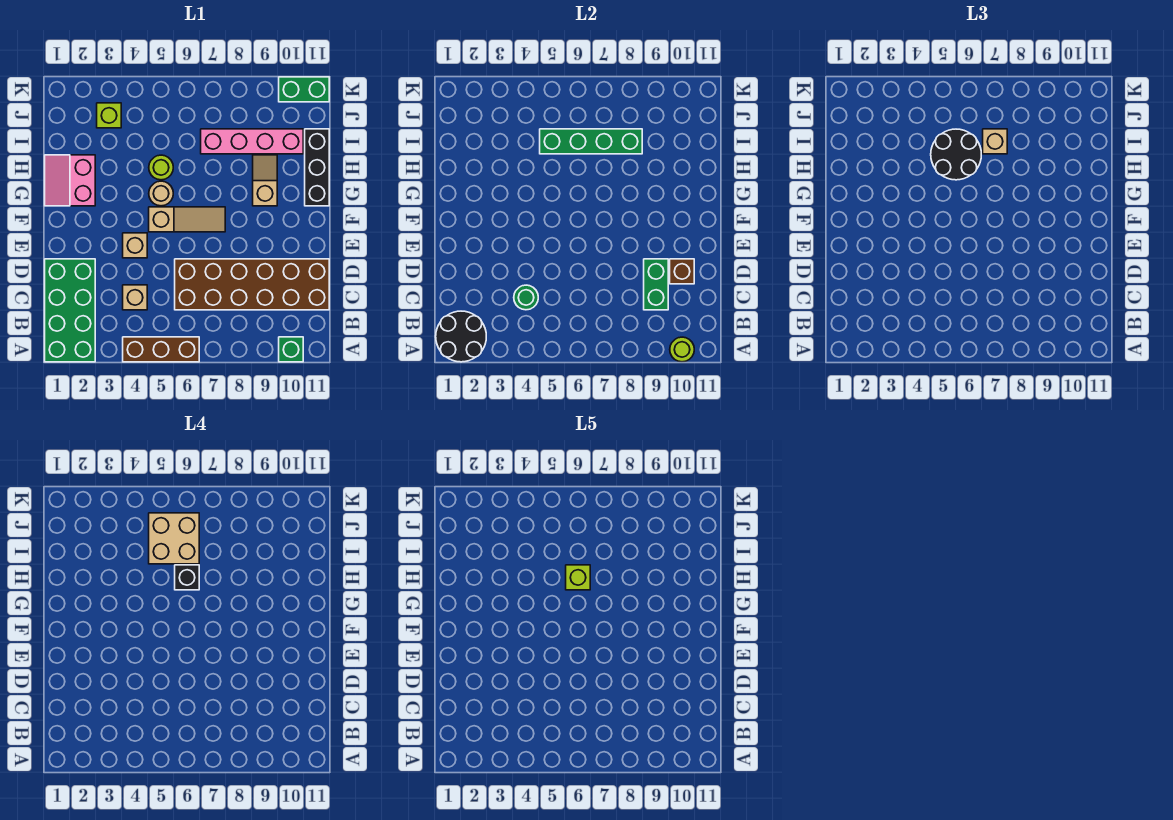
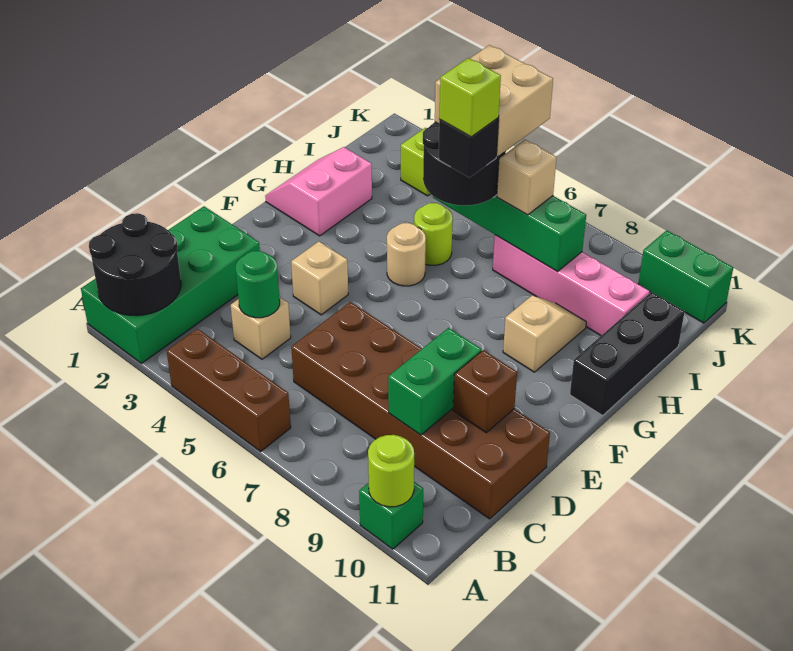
tan 1x3 slope [149,207,225,232] -> none

